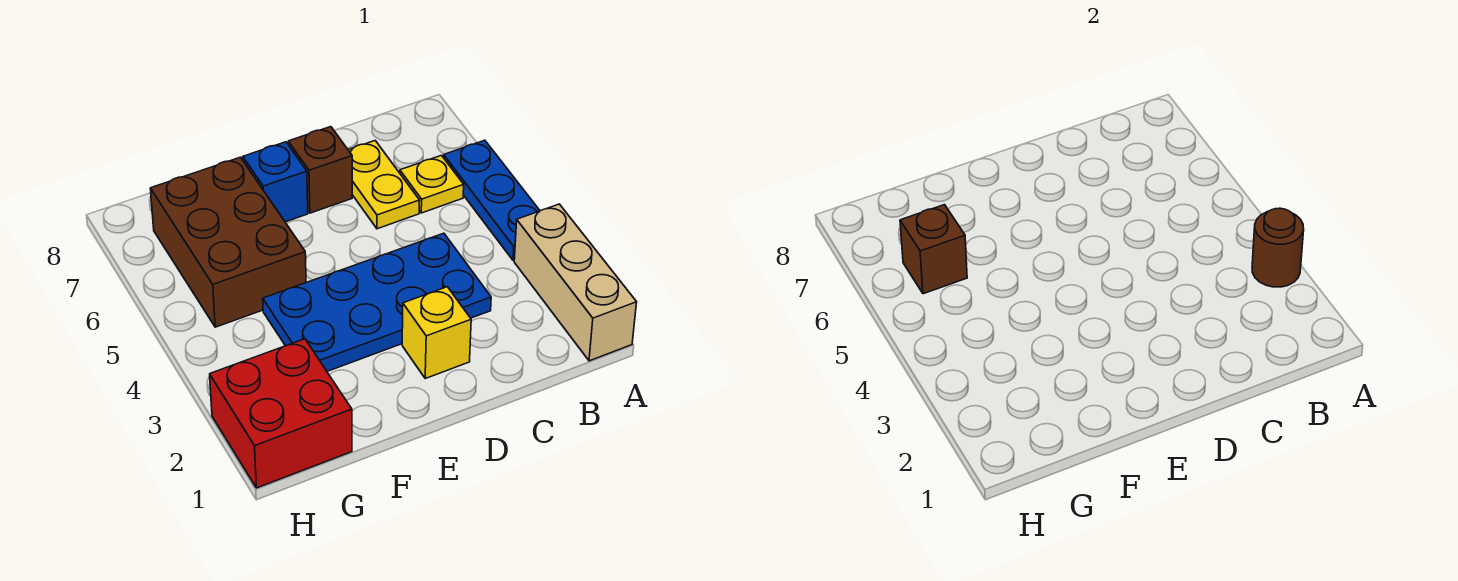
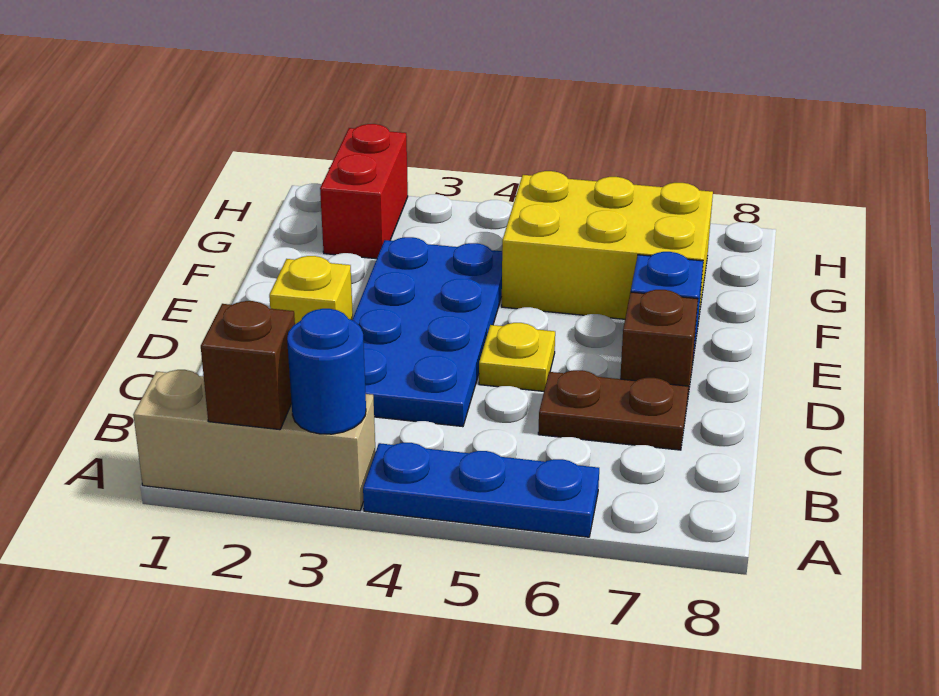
brown 1x1 round brick [1252,208,1304,287] -> blue 1x1 round brick [287,309,366,434]
yellow 1x1 plate [400,155,464,213] -> yellow 1x1 plate moved to [479,323,555,391]
yellow 1x2 plate [349,141,420,229] -> brown 1x2 plate [538,370,688,450]
brown 2x3 brick [150,157,306,327] -> yellow 2x3 brick [502,171,713,322]
red 2x2 brick [210,339,352,488] -> red 1x2 brick [320,124,408,259]
brown 1x1 brick [900,205,967,294] -> brown 1x1 brick moved to [201,301,295,430]

